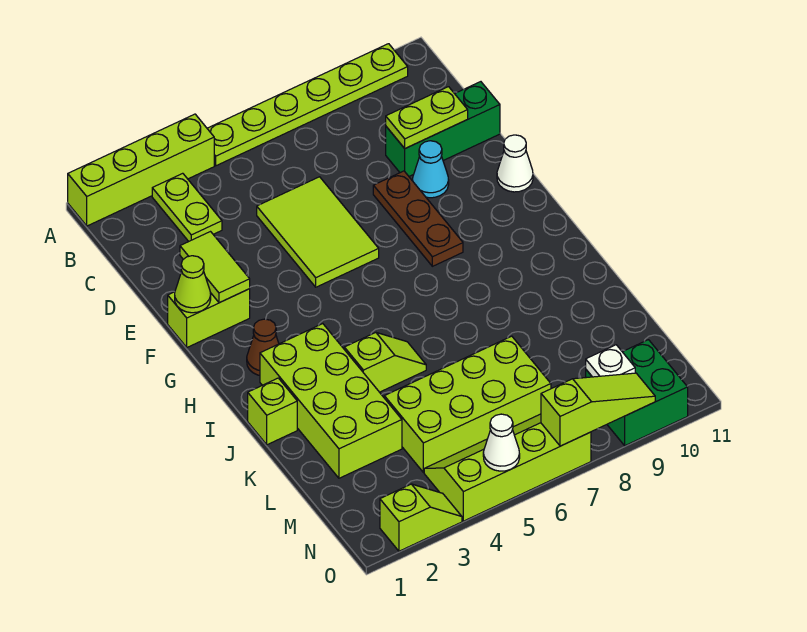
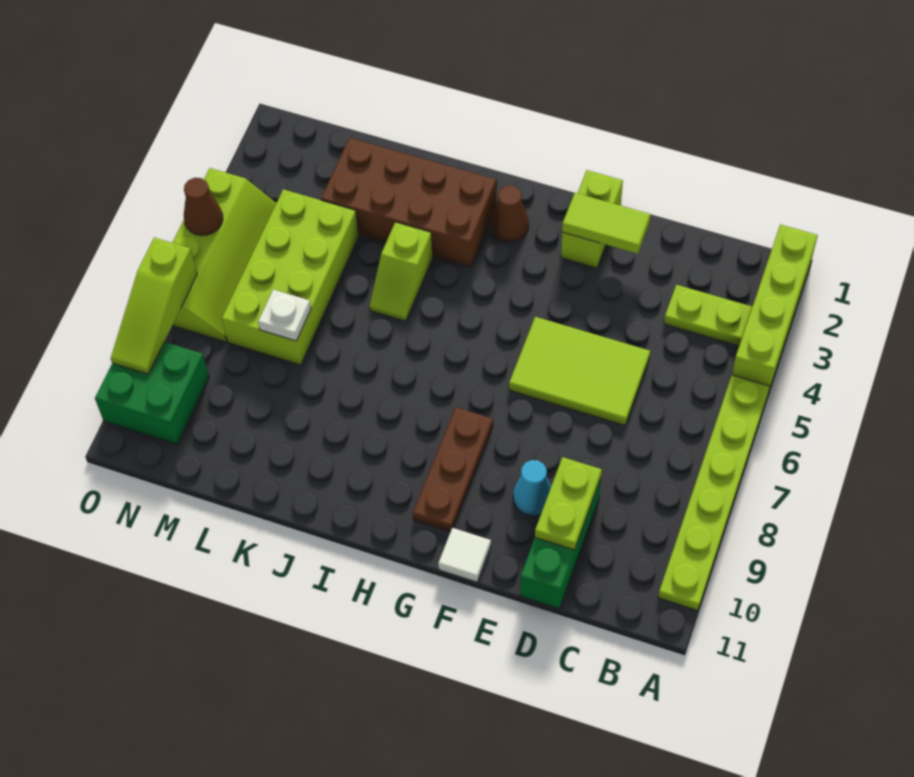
brown 1x3 plate [373,171,463,266] -> brown 1x3 plate turned to [413,407,493,532]
lime 1x1 cone [175,256,211,313] -> none
white 1x1 cone [497,135,533,192] -> white 1x1 tile [438,528,491,582]
lime 2x4 brick [260,324,402,478] -> brown 2x4 brick [321,138,497,267]
lime 1x1 brick [248,378,297,445] -> none
white 1x1 plate [586,345,635,377] -> white 1x1 plate moved to [258,290,311,341]
lime 1x2 slope [380,484,462,551] -> none
white 1x1 cone [483,414,520,471] -> brown 1x1 cone [184,178,223,236]

